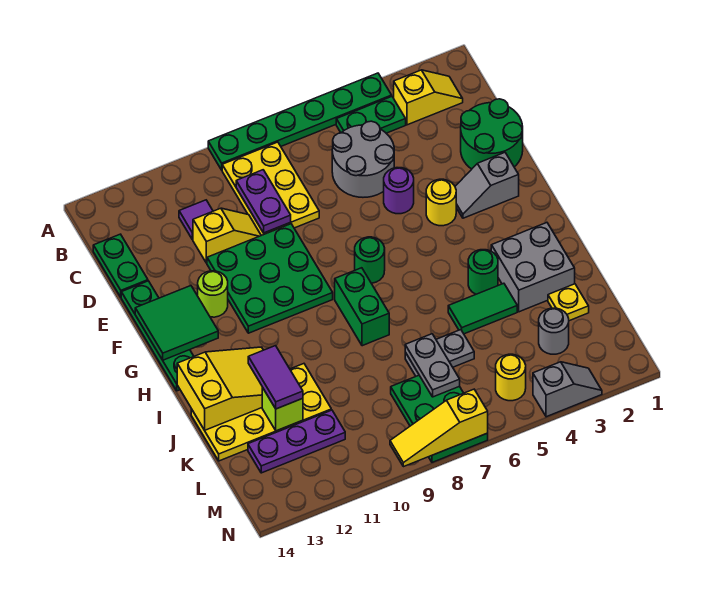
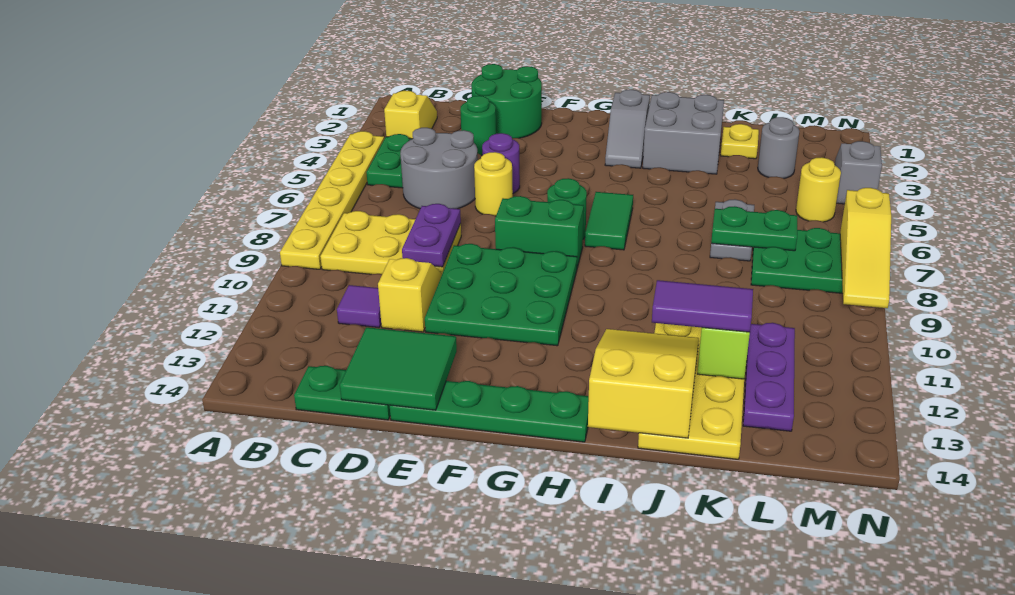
green 1x6 plate [208,73,392,170] -> yellow 1x6 plate [280,131,384,269]
purple 1x2 plate [236,170,291,233] -> purple 1x2 plate turned to [402,204,461,267]
grey 1x2 slope [455,153,519,218] -> grey 1x2 slope moved to [605,90,650,168]
yellow 1x1 round brick [426,179,456,226] -> yellow 1x1 round brick moved to [474,152,513,216]
lime 1x1 round brick [198,271,228,317] -> none
green 2x2 tile [135,286,218,360] -> green 2x2 tile moved to [340,327,457,410]
green 1x2 brick [335,268,389,346] -> green 1x2 brick moved to [495,196,584,267]
green 1x1 round brick [468,250,498,294] -> green 1x1 round brick moved to [460,96,496,155]
green 1x2 tile [448,283,517,334] -> green 1x2 tile moved to [585,192,633,250]
grey 1x2 plate [405,334,460,397] -> green 1x2 plate [711,206,797,251]

